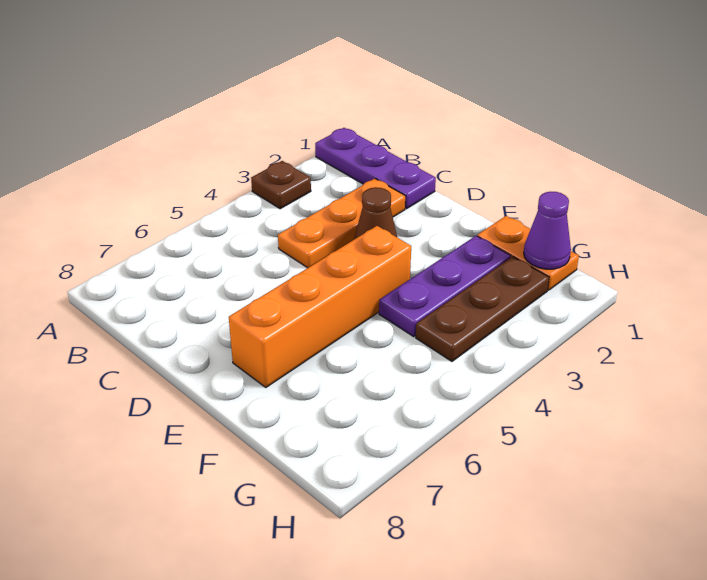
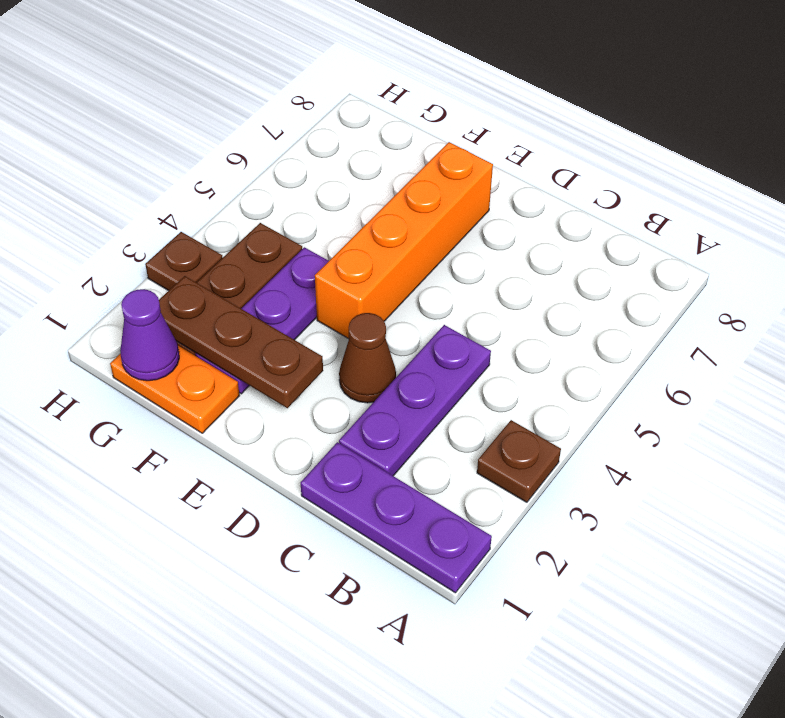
orange 1x3 plate [278,178,405,268] -> purple 1x3 plate [339,325,491,476]
none -> brown 1x3 plate [159,276,323,408]
none -> brown 1x1 plate [145,232,223,291]

